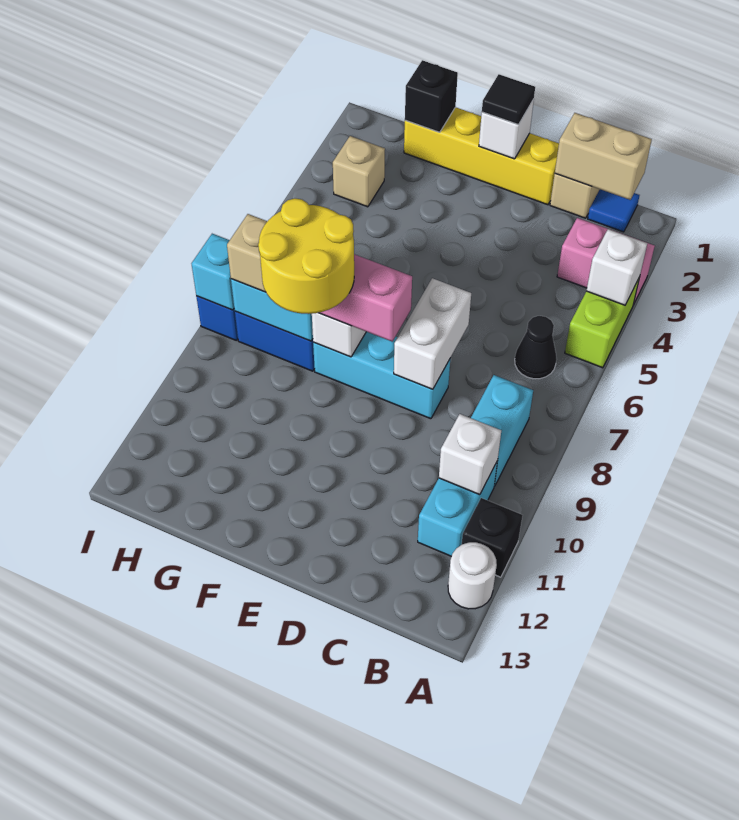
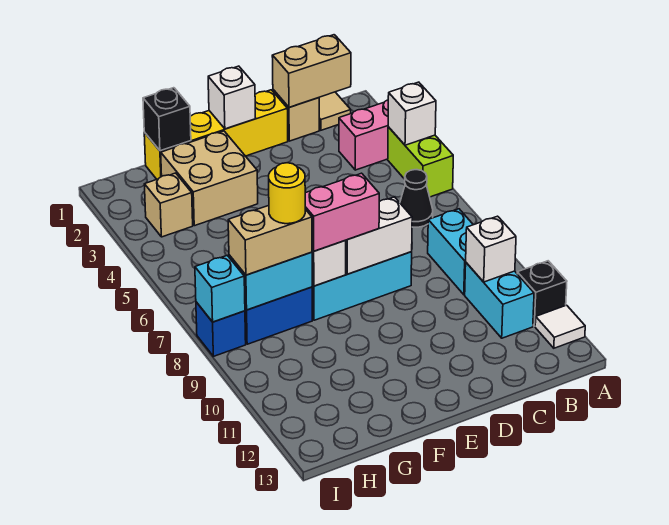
white 1x1 round brick [448,542,497,609] -> white 1x1 tile [535,305,585,348]
blue 1x1 tile [588,189,639,232] -> tan 1x1 tile [319,92,351,130]
white 1x2 brick [394,278,471,389] -> white 1x2 brick turned to [345,197,412,274]
black 1x1 tile [482,74,535,125] -> none
none -> tan 2x2 brick [161,131,258,226]
yellow 2x2 round brick [258,198,354,314] -> yellow 1x1 round brick [269,163,305,224]

